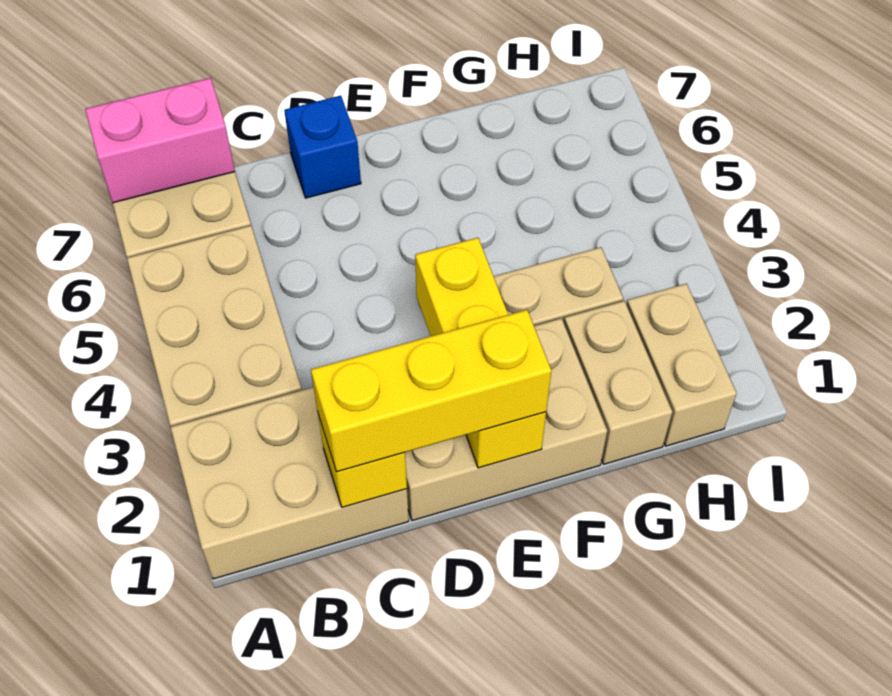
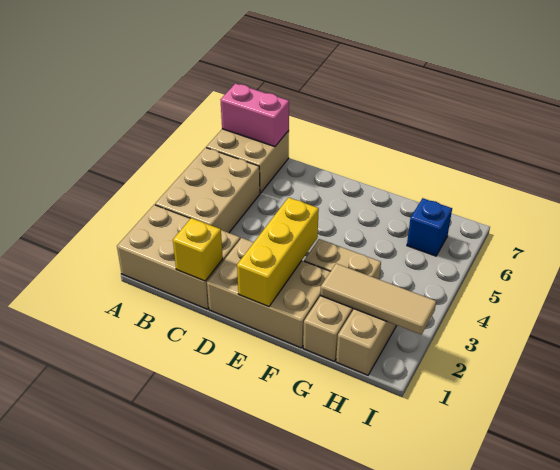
yellow 1x3 brick [311,310,551,472] -> none
blue 1x1 brick [284,96,361,198] -> blue 1x1 brick moved to [407,198,452,256]
none -> tan 1x3 tile [320,264,436,335]

